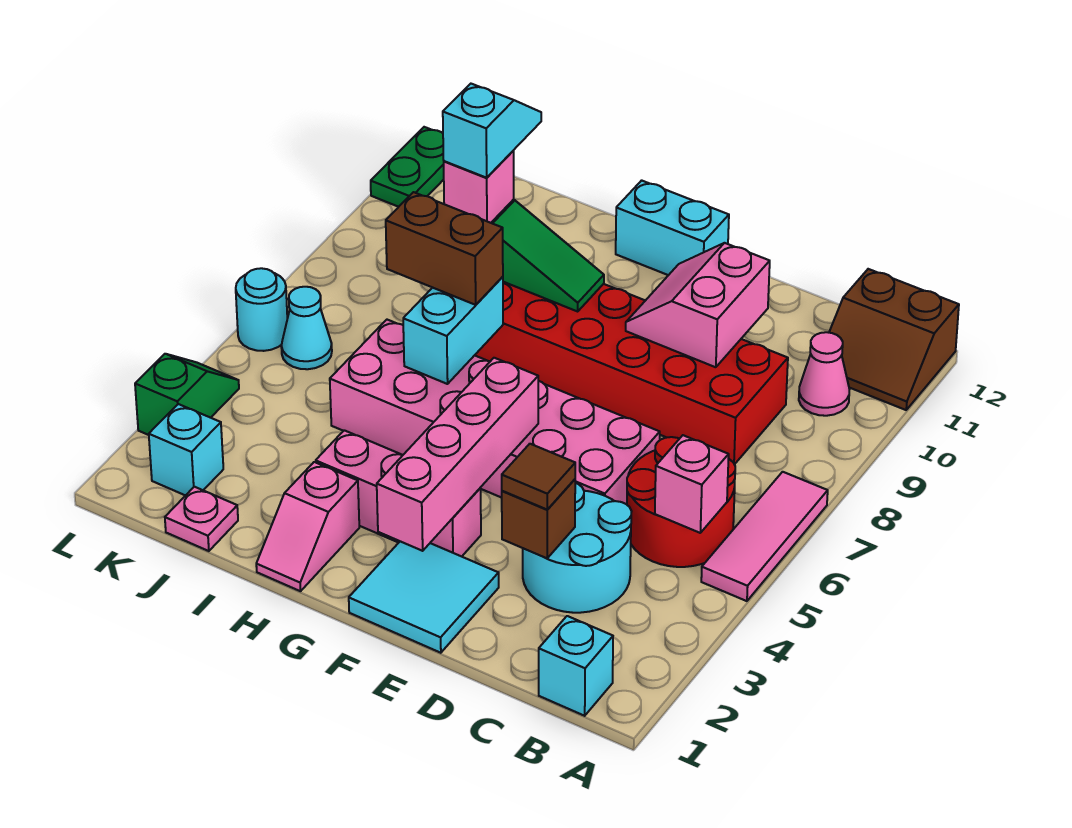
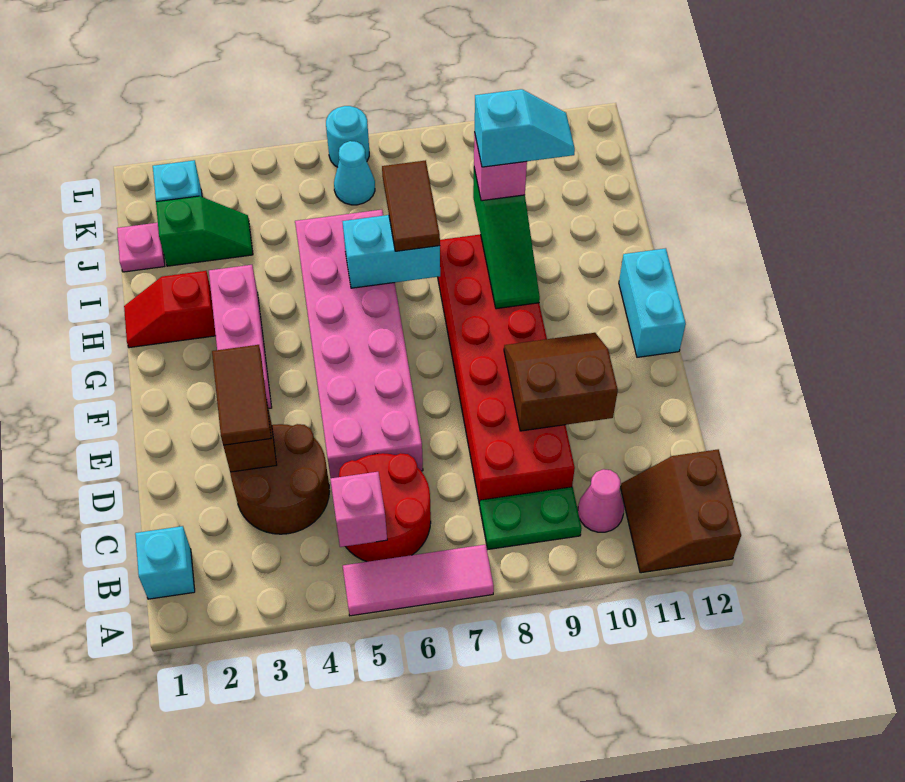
cyan 2x2 round brick [523,483,632,613] -> brown 2x2 round brick [230,424,330,534]
brown 1x1 tile [502,444,575,510] -> brown 1x2 tile [212,345,271,445]
pink 2x2 slope [626,243,770,367] -> brown 2x2 slope [504,333,618,431]
cyan 2x2 tile [349,541,499,653] -> none
pink 1x4 brick [377,358,538,551] -> none
pink 1x2 slope [256,462,359,591] -> red 1x2 slope [124,271,216,348]
brown 1x2 brick [386,192,503,305] -> brown 1x2 tile [382,160,440,251]
green 1x2 slope [135,354,239,435] -> green 1x2 slope moved to [156,196,253,266]
green 1x2 plate [371,127,444,207] -> green 1x2 plate moved to [480,487,581,549]

